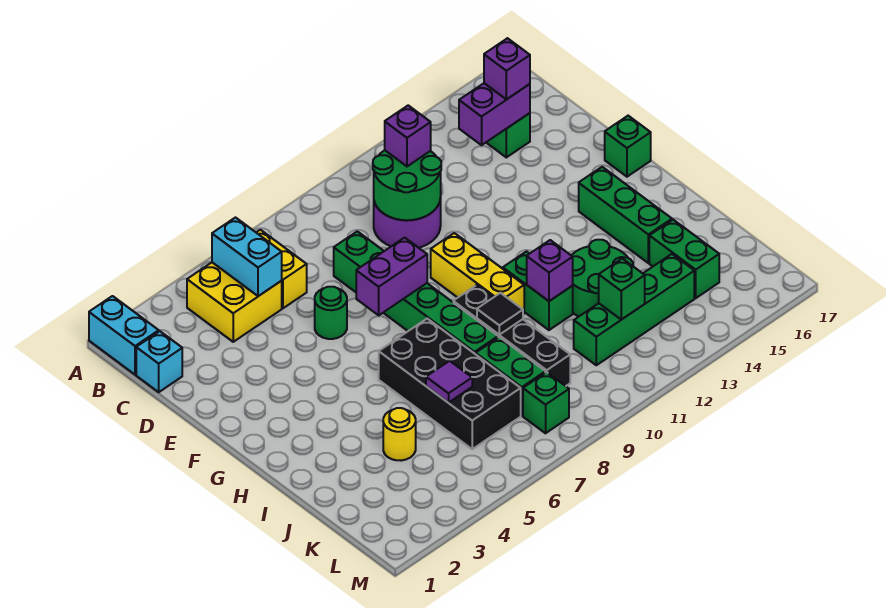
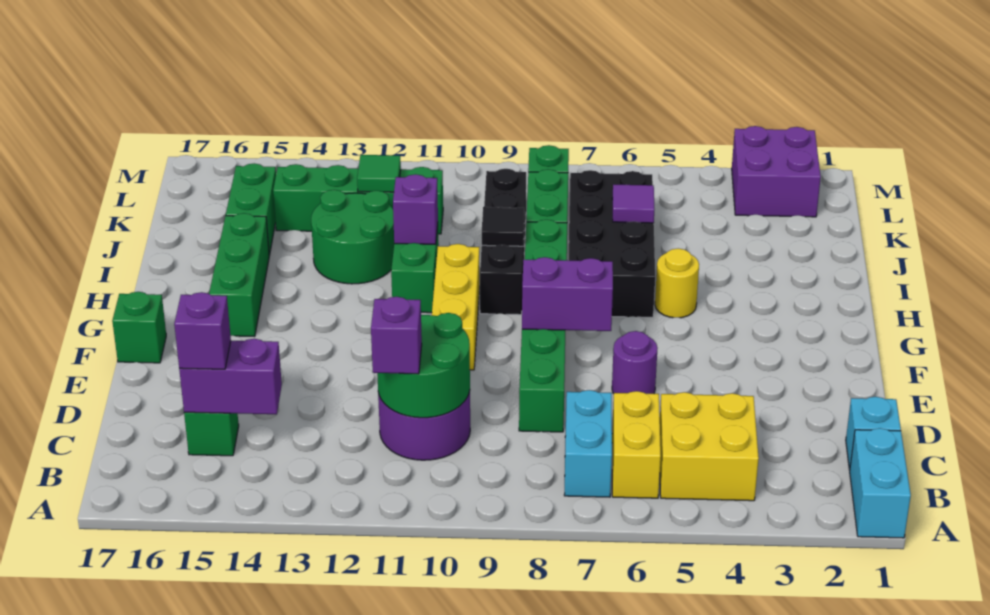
cyan 1x2 brick [212,218,282,296] -> cyan 1x2 brick moved to [564,390,612,497]
green 1x1 round brick [315,287,347,339] -> purple 1x1 round brick [612,331,657,394]
yellow 1x1 round brick [383,408,416,461] -> yellow 1x1 round brick moved to [655,249,699,318]
green 1x1 brick [599,258,645,320] -> green 1x1 tile [357,155,401,192]
none -> purple 2x2 brick [732,126,821,217]

